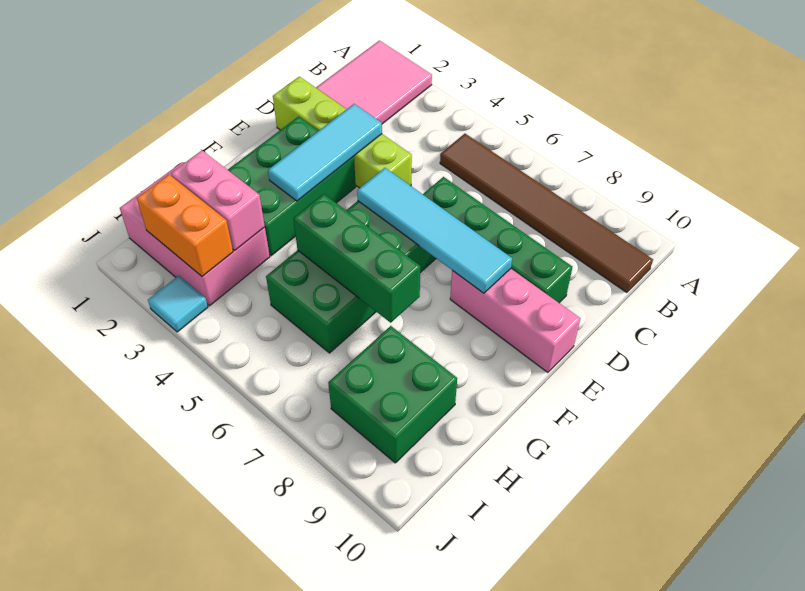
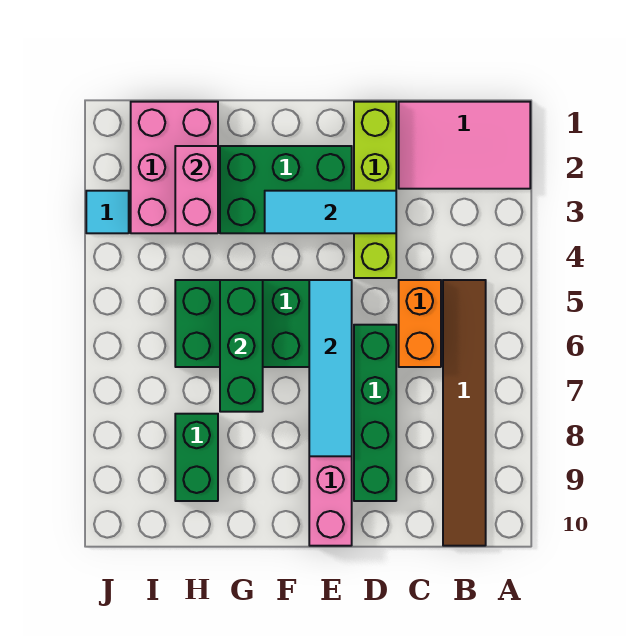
green 2x2 brick [328,326,457,463] -> green 1x2 brick [175,414,218,501]
orange 1x2 brick [137,175,233,276] -> orange 1x2 brick moved to [399,280,441,367]

